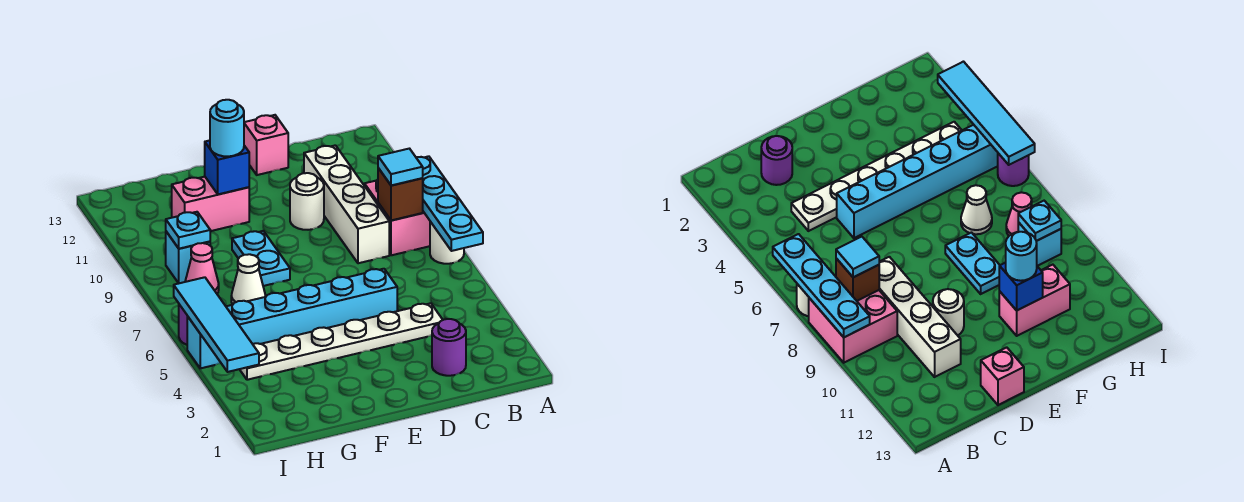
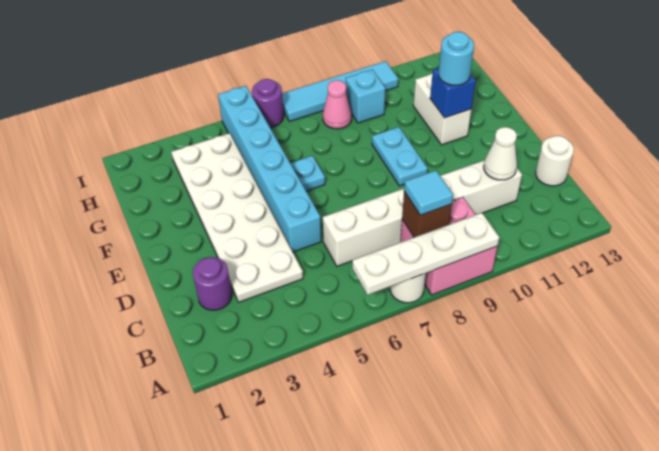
cyan 1x4 plate [416,156,483,251] -> white 1x4 plate [352,213,499,295]
white 1x6 plate [240,303,443,380] -> white 2x6 plate [171,133,303,302]
white 1x4 brick [304,145,389,263] -> white 1x6 brick [323,160,522,266]
white 1x1 round brick [290,173,324,230] -> white 1x1 round brick moved to [536,136,574,186]
pink 1x1 brick [244,115,288,175] -> none
cyan 1x2 plate [232,231,290,286] -> cyan 1x2 plate turned to [372,127,428,186]
pink 1x2 brick [172,177,249,231] -> white 1x2 brick [413,73,471,145]
white 1x1 cone [231,254,265,305] -> white 1x1 cone moved to [484,127,517,180]
cyan 1x1 plate [166,212,210,249] -> cyan 1x1 plate moved to [290,156,325,191]
cyan 1x4 tile [174,277,259,372] -> cyan 1x4 tile moved to [282,61,398,121]

